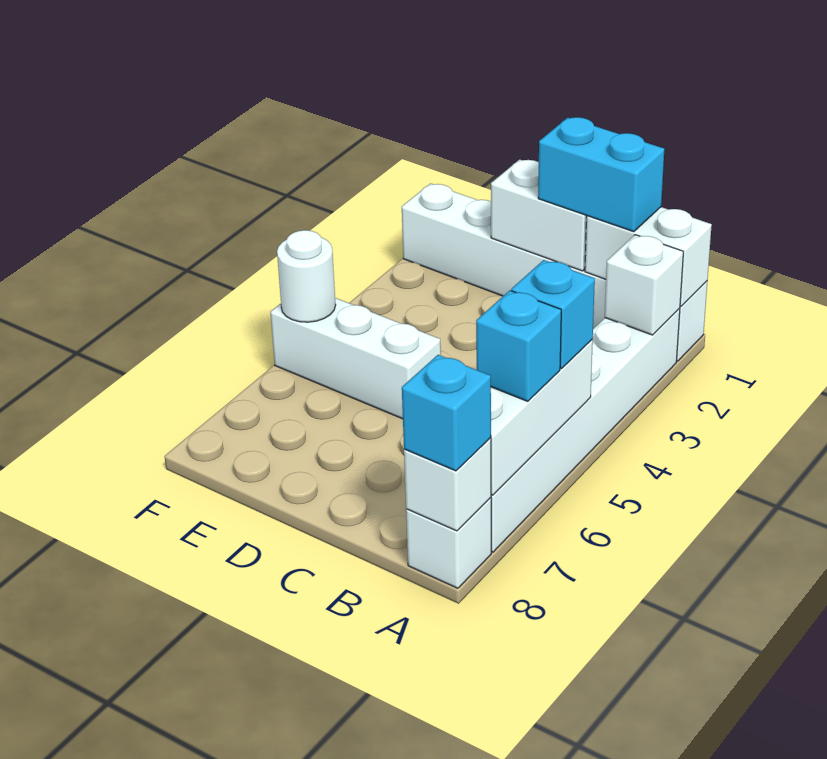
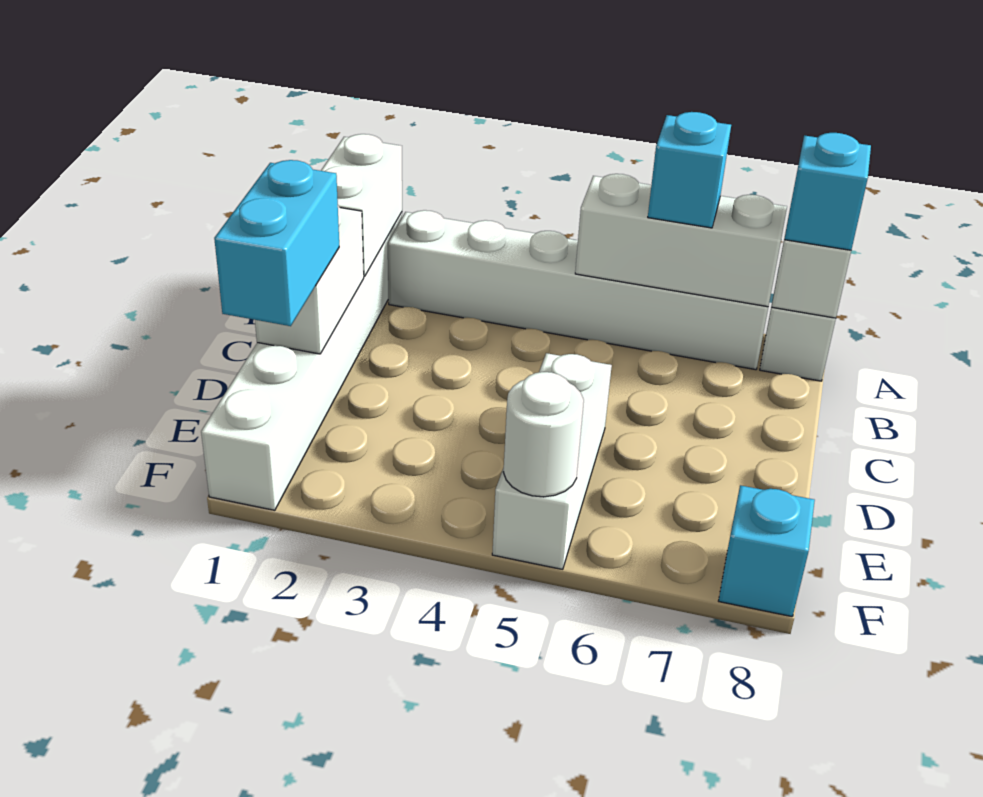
white 1x1 brick [605,235,683,335] -> none
cyan 1x1 brick [511,260,595,369] -> cyan 1x1 brick moved to [719,485,815,617]
cyan 1x2 brick [538,117,664,232] -> cyan 1x2 brick moved to [214,160,339,326]

